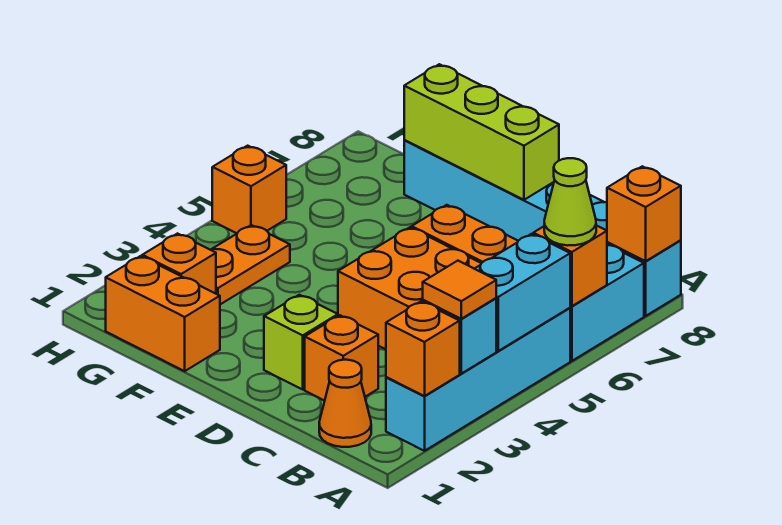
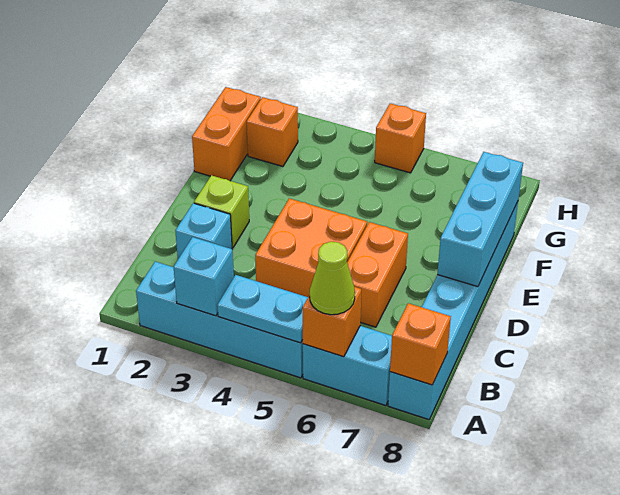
orange 1x1 brick [386,301,460,396] -> none
orange 1x1 tile [423,261,496,319] -> none
cyan 1x2 brick [475,234,570,351] -> cyan 1x2 plate [217,275,308,343]
orange 1x1 cone [319,360,371,447] -> none
orange 1x1 brick [305,315,378,401] -> cyan 1x1 brick [175,203,232,259]
lime 1x3 brick [404,64,559,200] -> cyan 1x3 brick [437,152,523,287]
orange 1x2 plate [211,225,290,304] -> none

